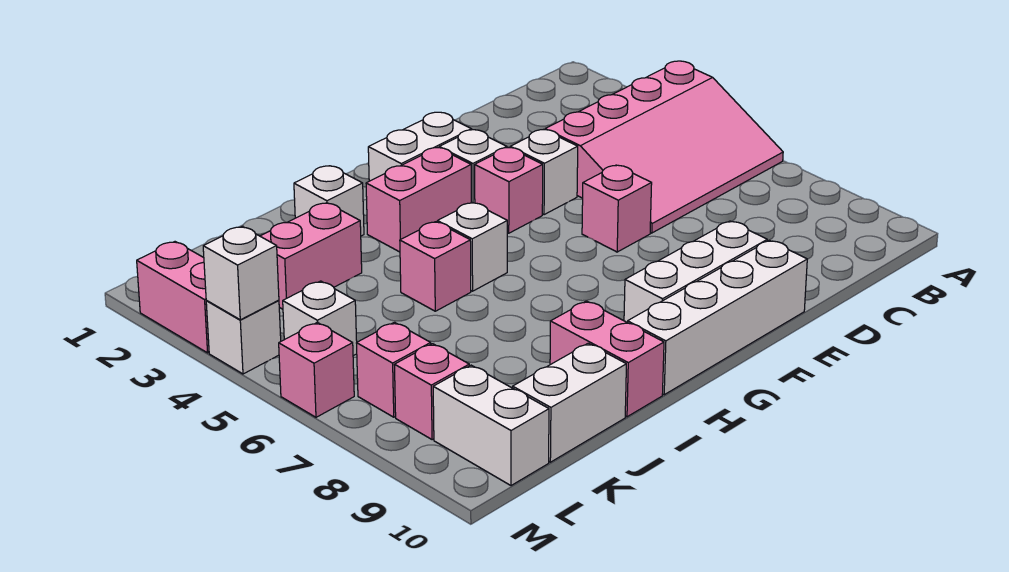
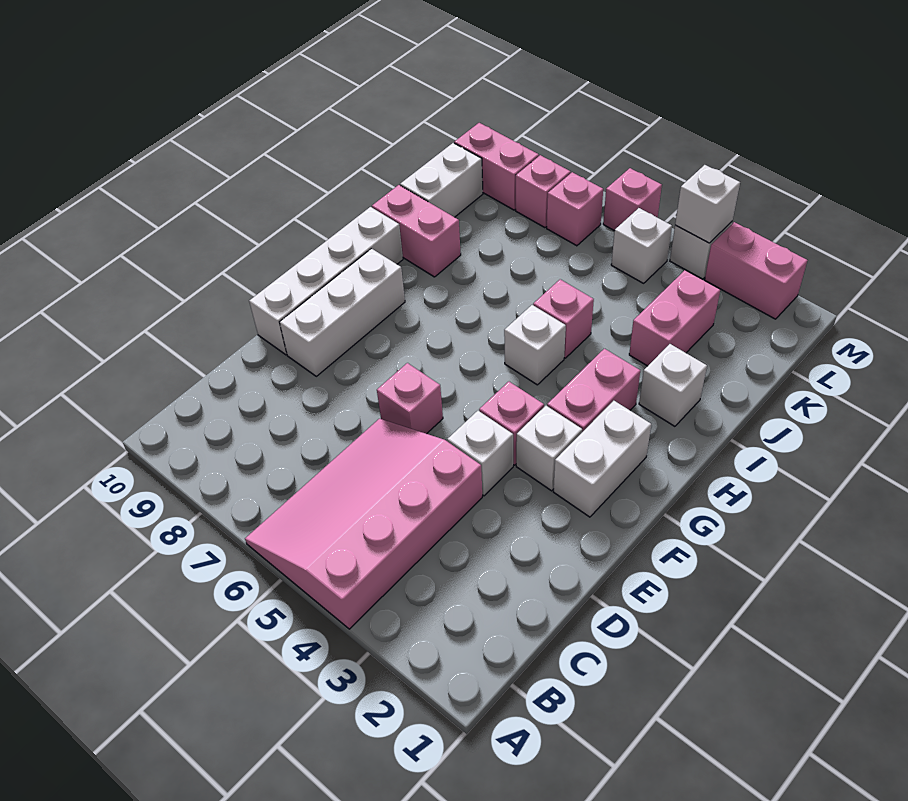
white 1x2 brick [433,365,549,486] -> pink 1x2 brick [454,123,539,210]

